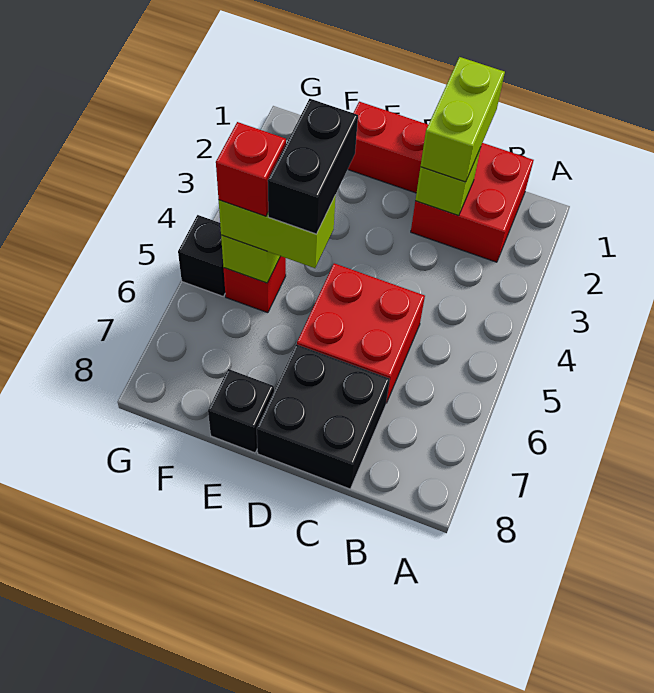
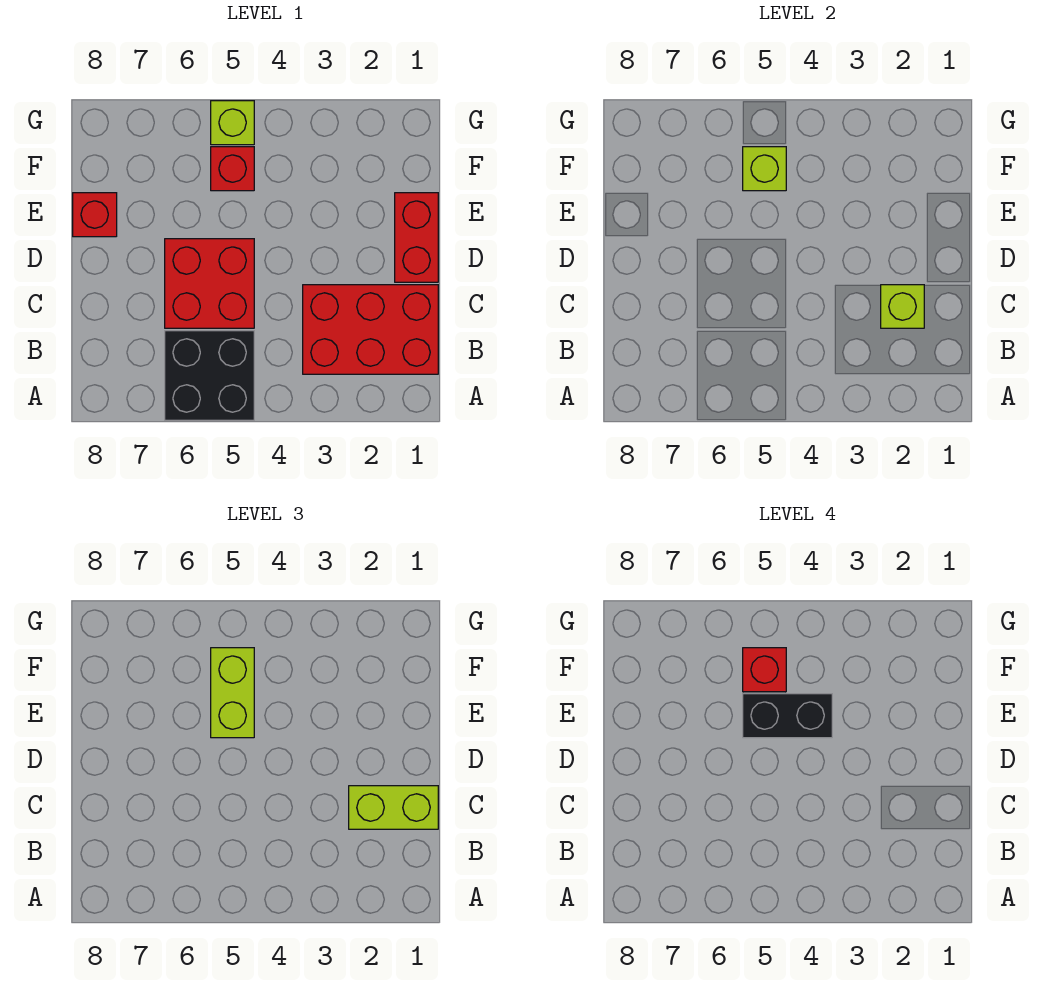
red 2x2 brick [411,143,534,262] -> red 2x3 brick [303,285,438,374]
black 2x2 brick [257,344,390,489] -> black 2x2 brick moved to [165,331,254,420]
black 1x1 brick [208,369,274,453] -> red 1x1 brick [73,193,117,237]
black 1x1 brick [178,215,225,296] -> lime 1x1 brick [211,101,254,145]

